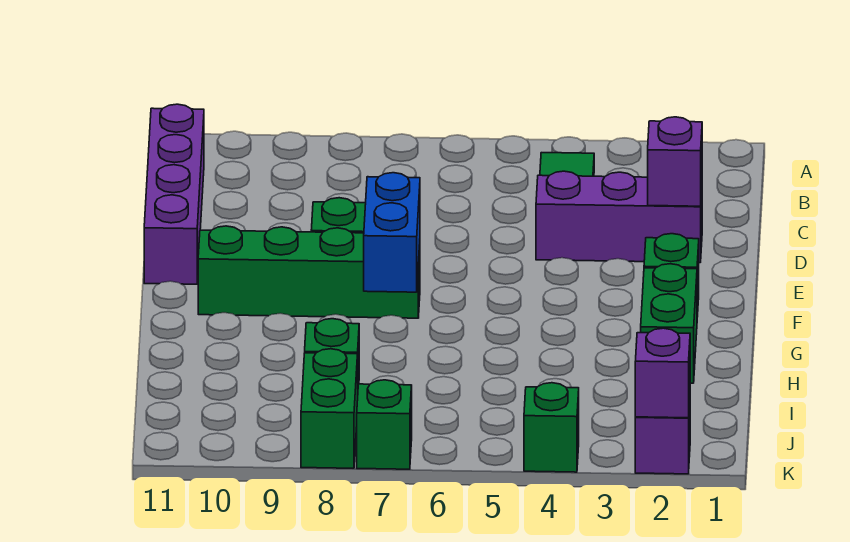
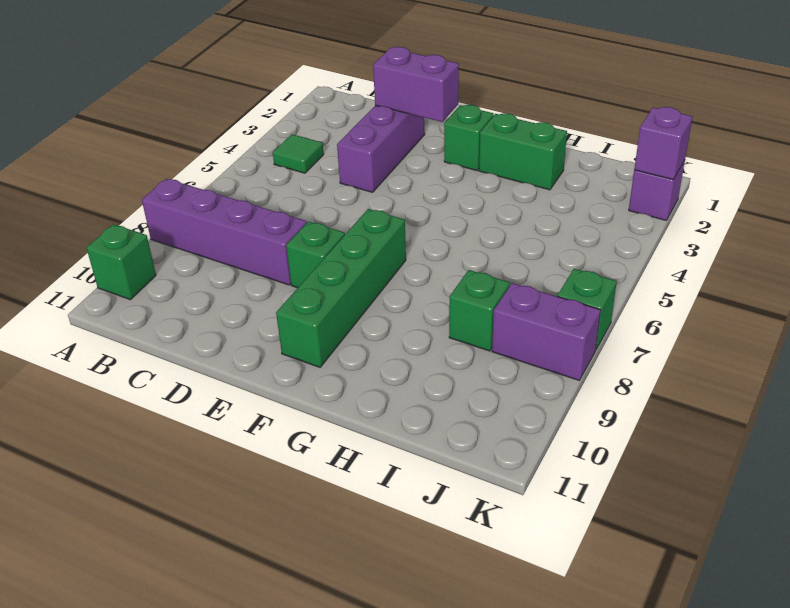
purple 1x4 brick [144,104,204,284] -> purple 1x4 brick moved to [142,179,307,285]
purple 1x1 brick [648,117,702,206] -> purple 1x2 brick [373,47,459,122]
blue 1x2 brick [364,173,420,292] -> none
green 1x2 brick [301,349,358,468] -> purple 1x2 brick [492,283,601,380]
green 1x1 brick [524,383,579,472] -> green 1x1 brick moved to [87,224,156,300]

